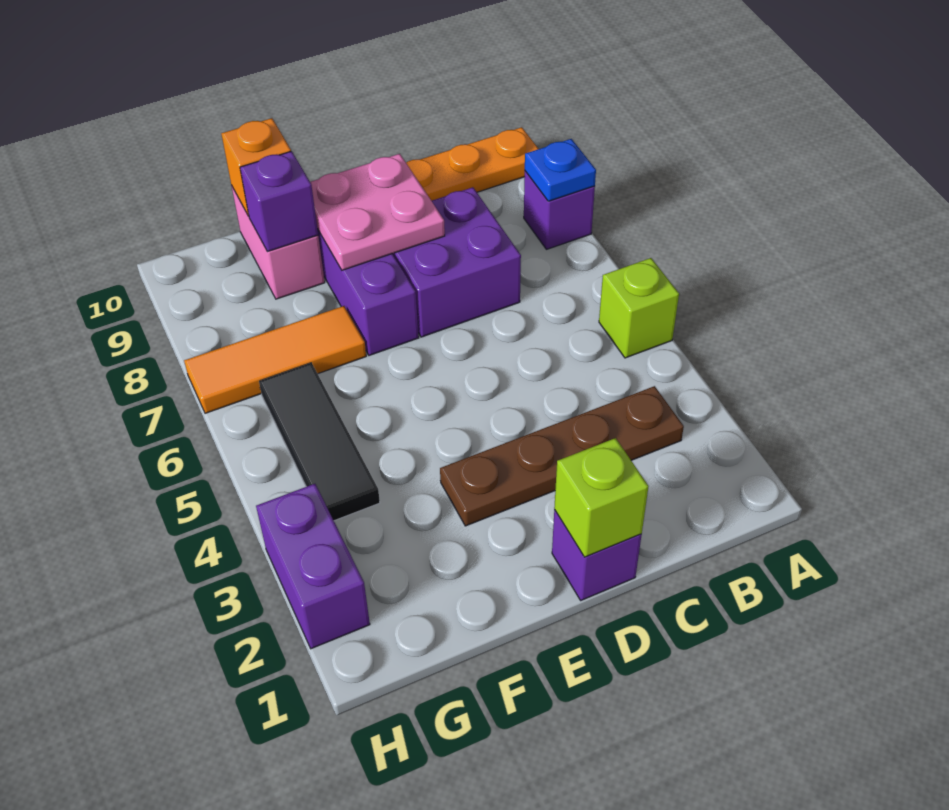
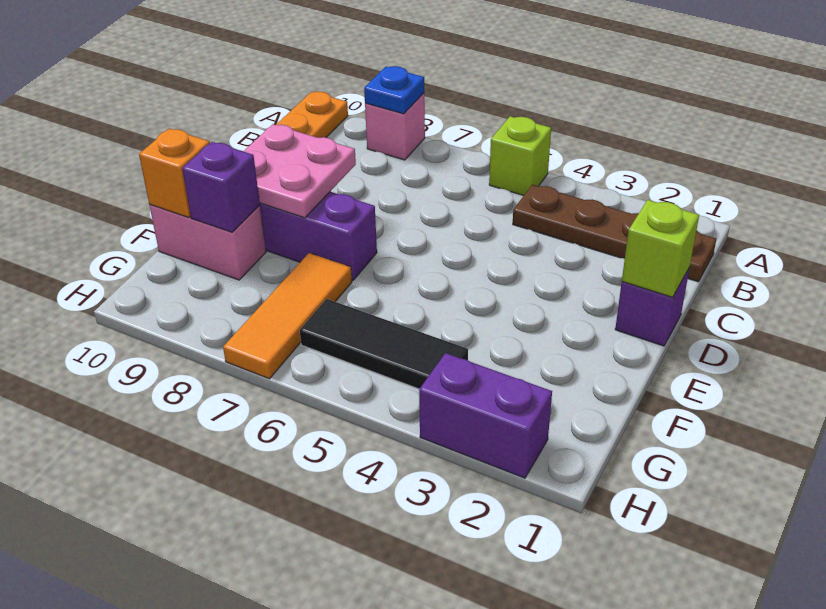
purple 1x1 brick [524,171,595,249] -> pink 1x1 brick [365,93,425,160]
brown 1x4 plate [440,386,684,526] -> brown 1x4 plate turned to [513,185,716,282]
purple 2x2 brick [393,187,521,337] -> none

